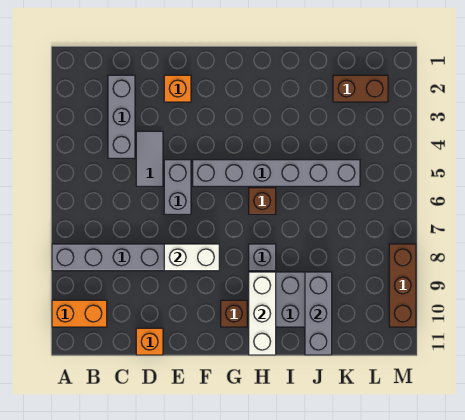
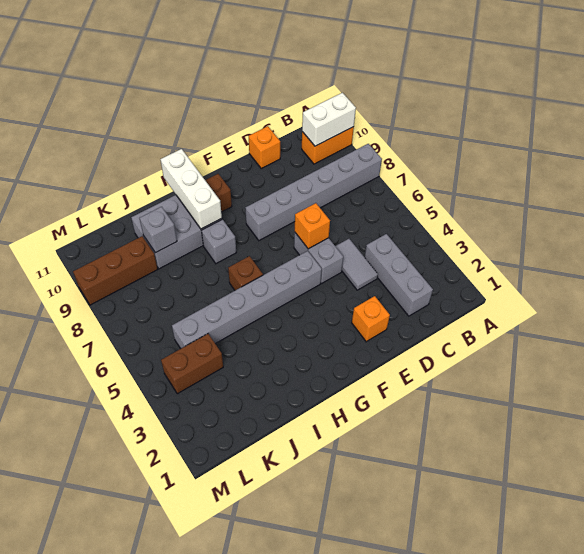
none -> orange 1x1 brick [295,203,330,249]
white 1x2 brick [164,244,219,271] -> white 1x2 brick moved to [302,93,356,146]
grey 1x3 brick [305,272,332,355] -> grey 1x1 brick [140,207,177,253]
brown 1x2 brick [333,75,388,102] -> brown 1x2 brick moved to [161,334,223,394]
brown 1x3 brick [389,244,416,327] -> brown 1x3 brick turned to [73,236,158,305]

